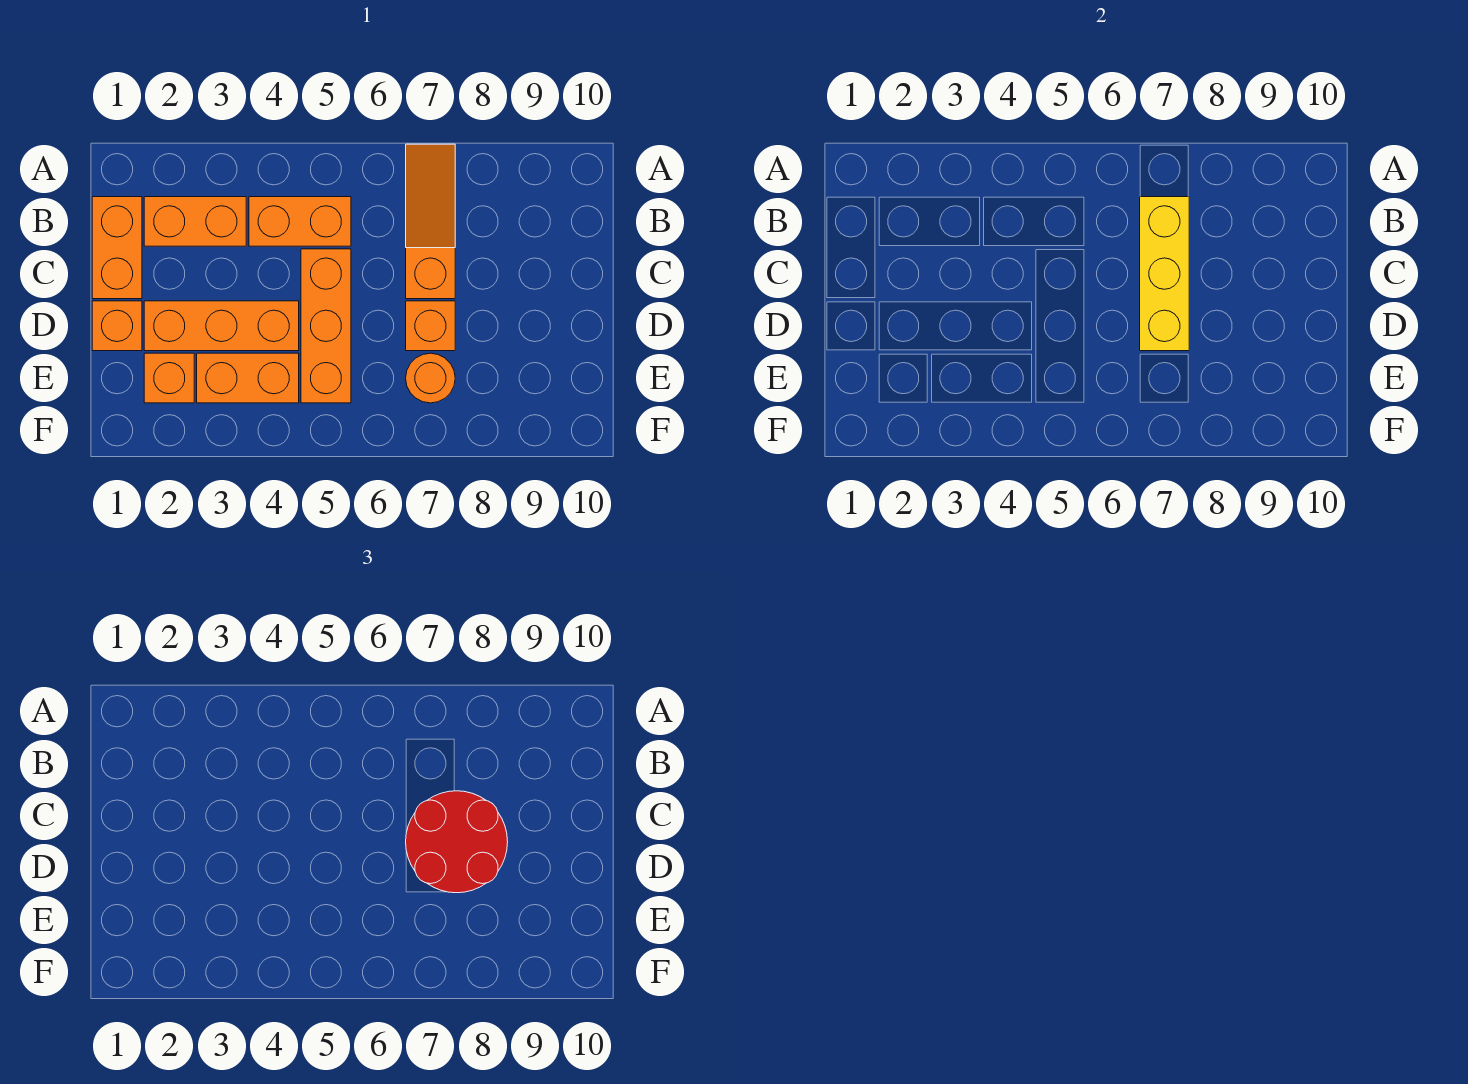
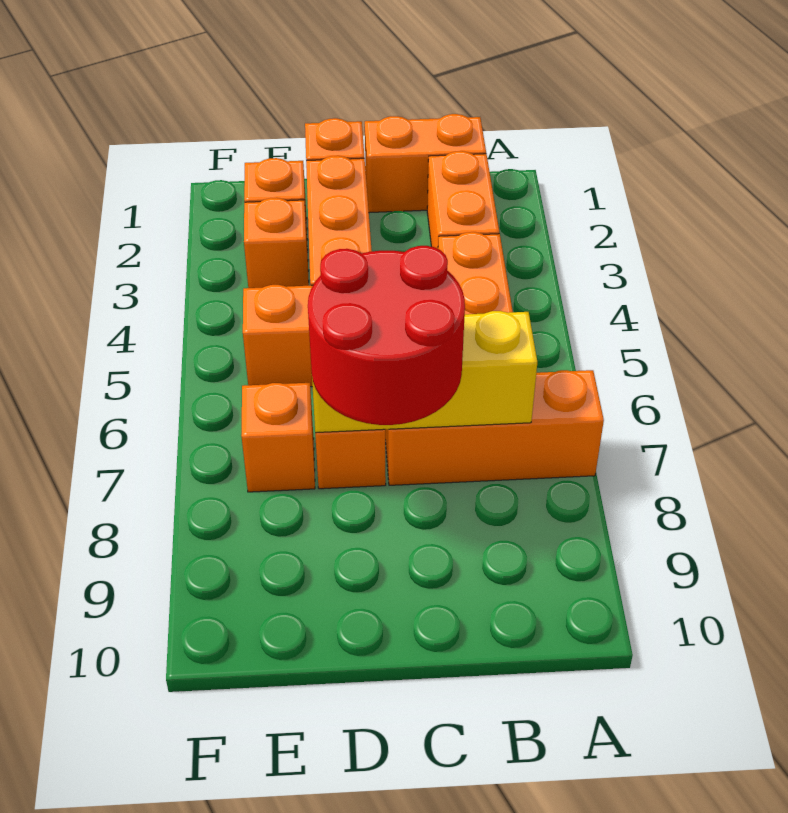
orange 1x3 slope [406,144,455,299] -> orange 1x3 brick [385,370,604,485]
orange 1x2 brick [197,353,299,403] -> orange 1x1 brick [244,198,309,288]
orange 1x1 round brick [406,353,455,403] -> orange 1x1 brick [241,383,315,492]

